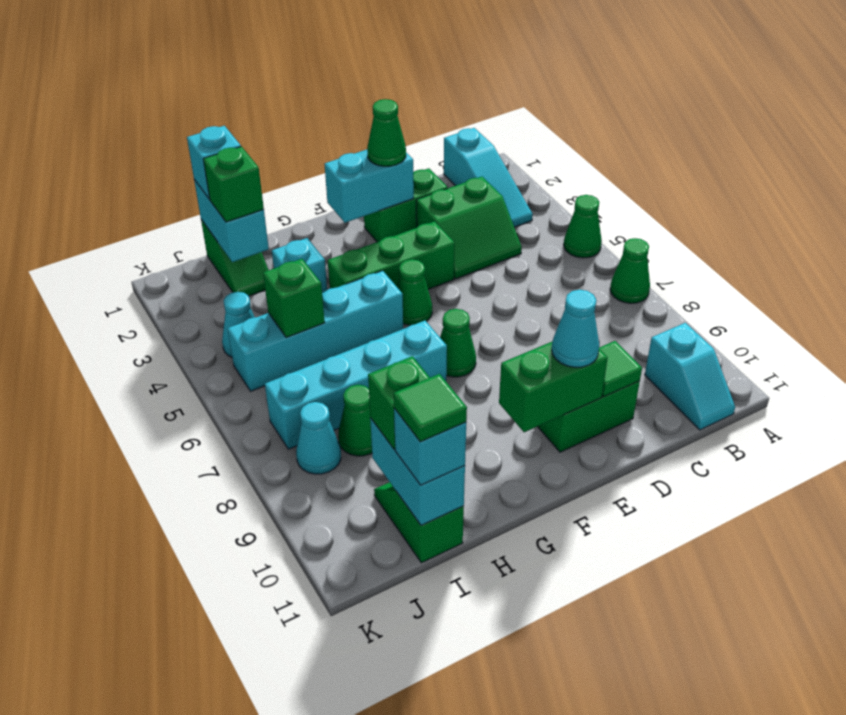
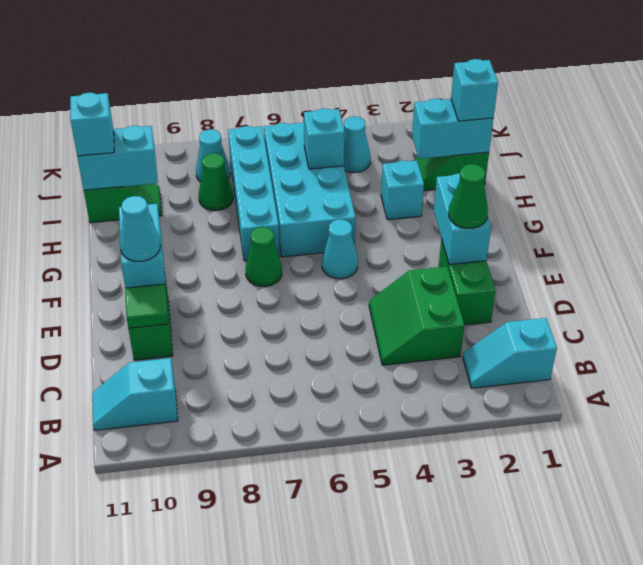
green 1x1 cone [564,195,602,258] -> none
green 1x1 cone [610,238,650,303] -> none
cyan 1x3 slope [444,128,533,227] -> cyan 1x2 slope [463,318,557,388]
green 1x3 brick [328,221,455,289] -> none
green 1x2 brick [499,342,608,432] -> cyan 1x2 brick [119,204,166,288]
green 1x1 cone [397,259,432,325] -> cyan 1x1 cone [322,219,358,279]
cyan 1x4 brick [228,271,403,391] -> cyan 2x4 brick [264,123,355,257]
green 1x1 brick [203,147,264,222] -> none
green 1x1 brick [263,259,325,338] -> cyan 1x1 brick [304,109,344,169]
green 1x1 brick [368,356,430,449] -> none
green 1x1 tile [394,374,467,442] -> none

